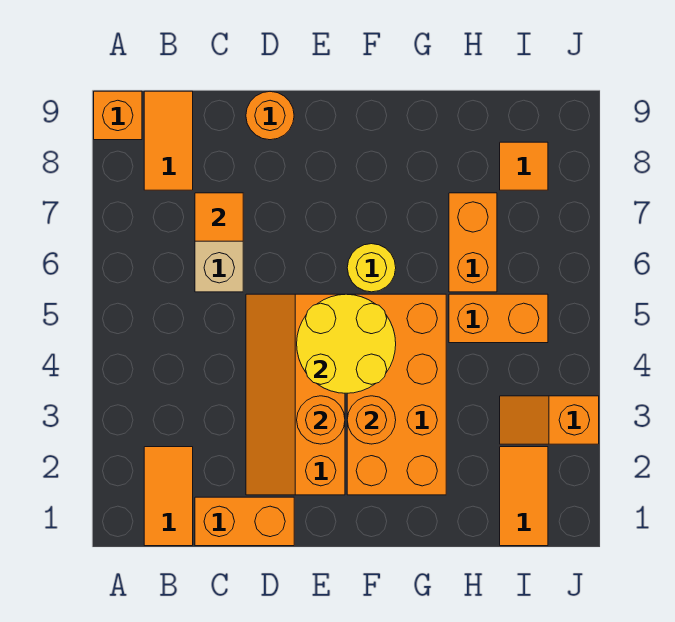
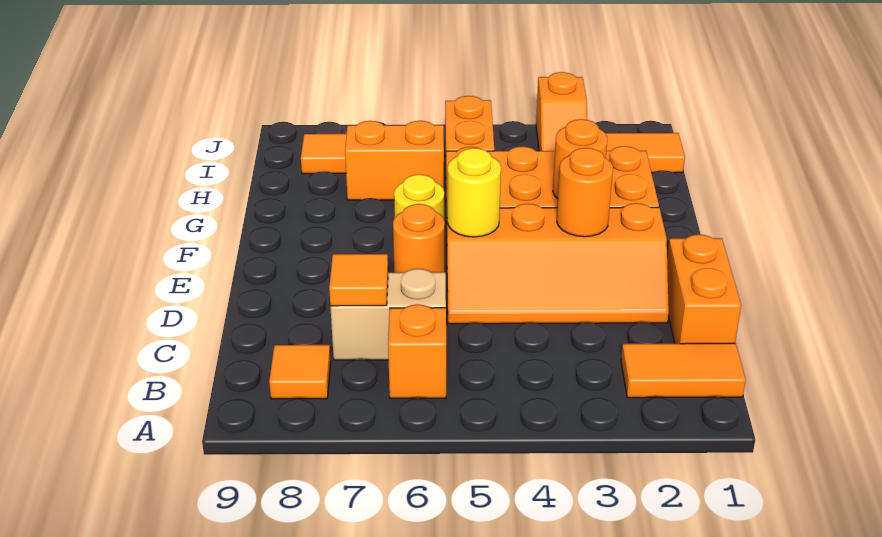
orange 1x1 brick [94,91,142,140] -> orange 1x1 brick moved to [388,304,446,398]
orange 1x2 tile [144,91,193,190] -> orange 1x1 tile [269,345,331,399]
orange 1x1 round brick [246,92,294,140] -> orange 1x1 round brick moved to [393,204,445,273]
yellow 2x2 round brick [297,294,396,393] -> yellow 1x1 round brick [447,148,501,237]

